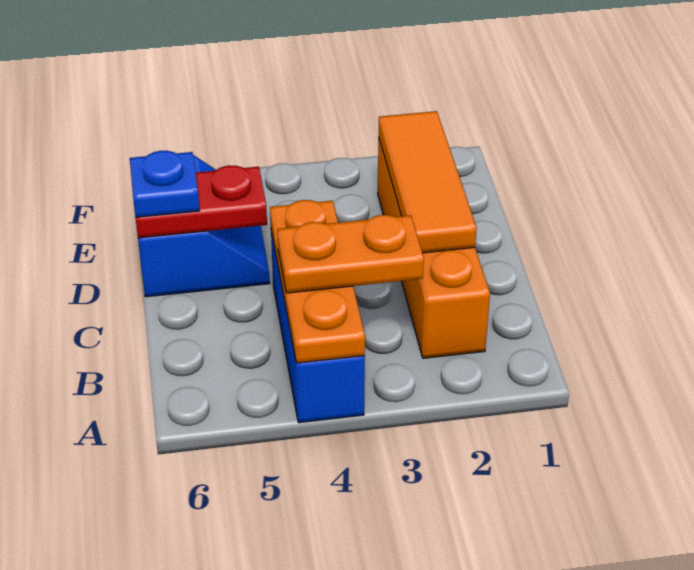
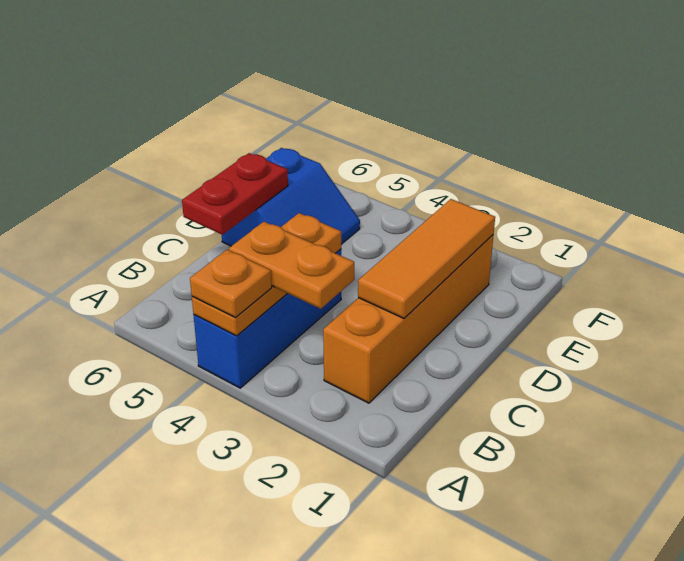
none -> orange 1x1 plate [190,250,272,317]
red 1x2 plate [136,165,267,238] -> red 1x2 plate turned to [182,153,288,235]
blue 1x1 plate [130,151,200,217] -> none

